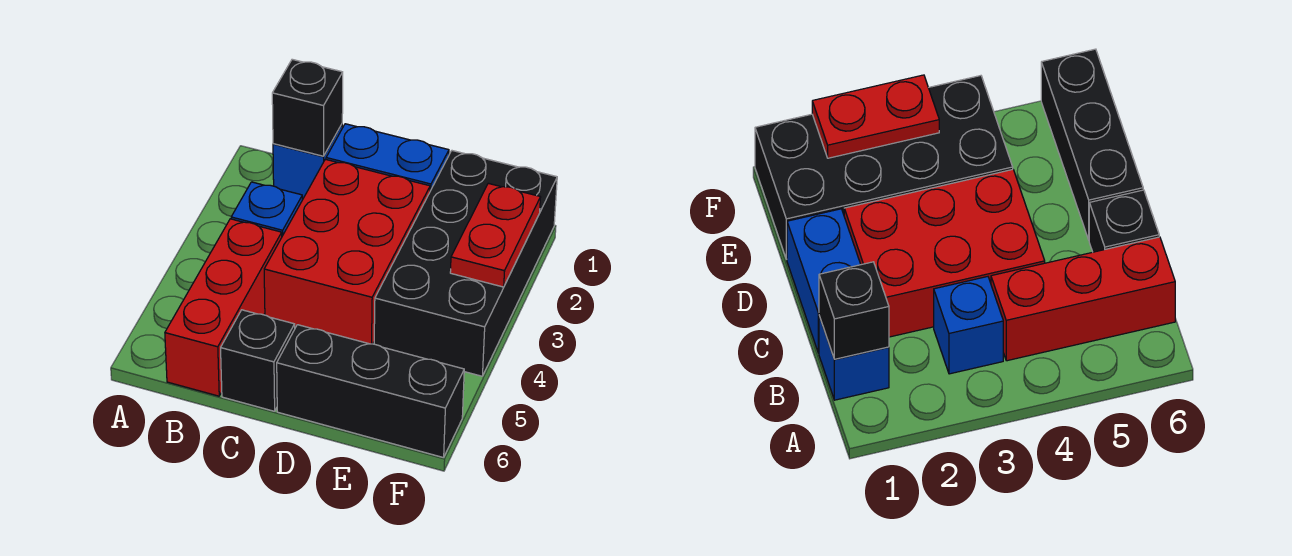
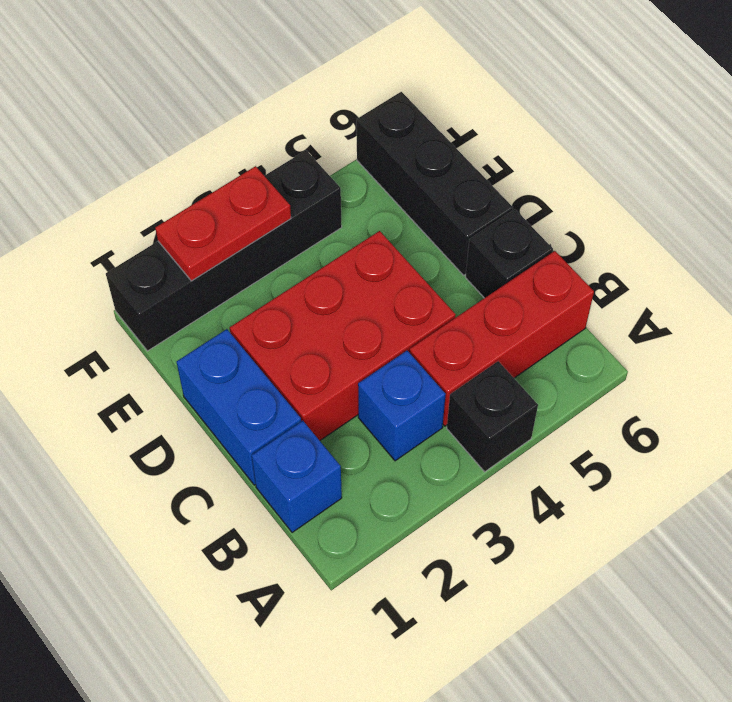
black 1x1 brick [272,59,343,156] -> black 1x1 brick moved to [447,361,538,472]
black 2x4 brick [374,151,557,376] -> black 1x4 brick [106,150,342,351]

